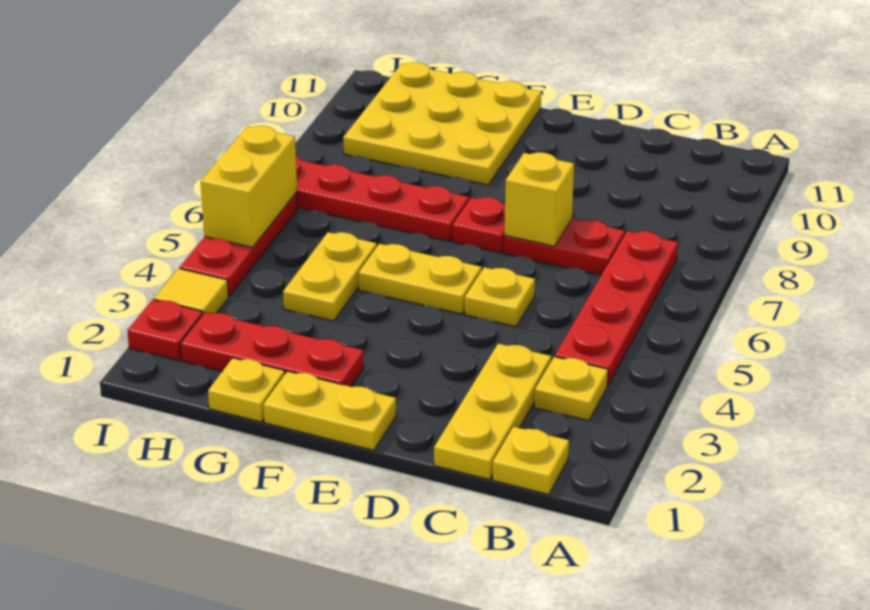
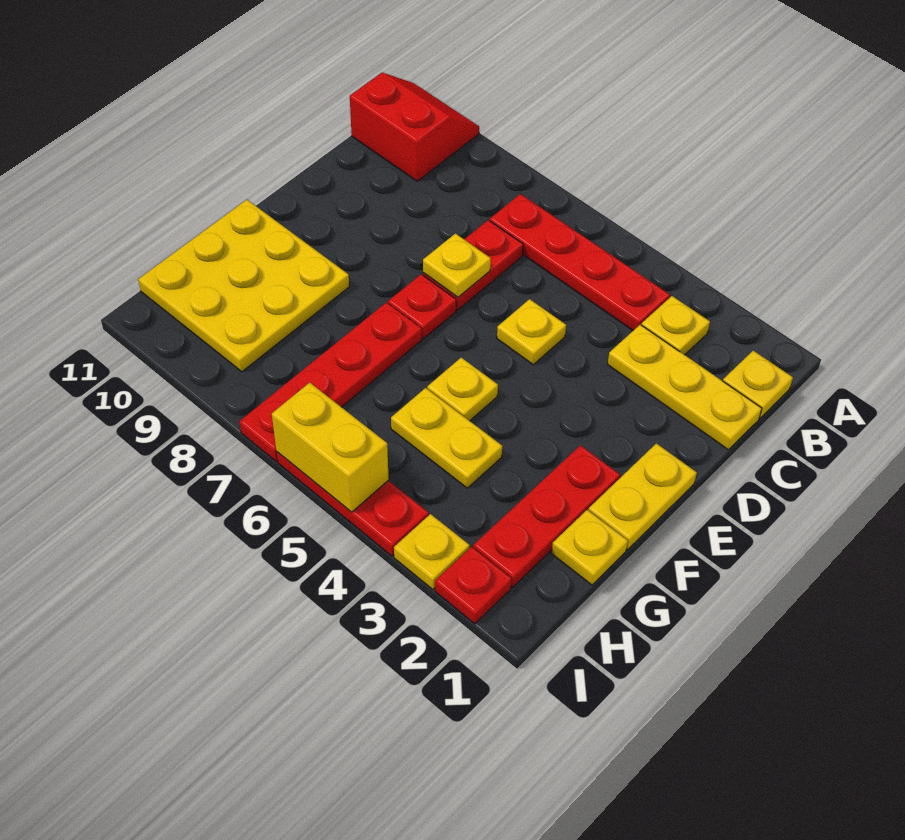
none -> red 2x2 slope [350,73,479,181]
yellow 1x1 brick [505,152,574,246] -> yellow 1x1 plate [423,234,491,297]
yellow 1x2 plate [358,244,482,314] -> yellow 1x1 plate [427,358,498,421]
yellow 1x1 tile [154,269,228,314] -> yellow 1x1 plate [394,514,470,590]

